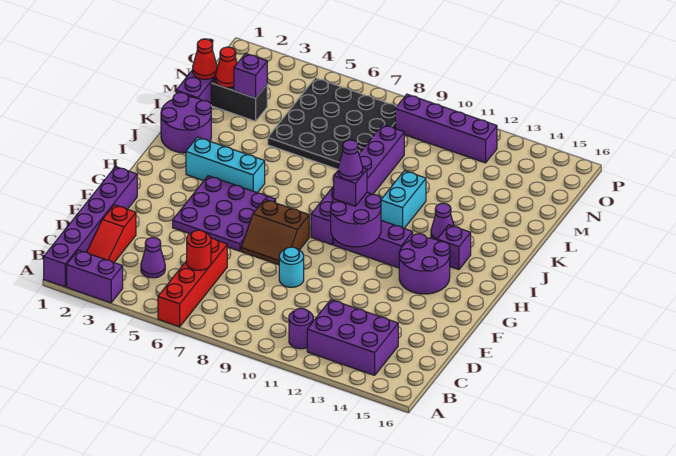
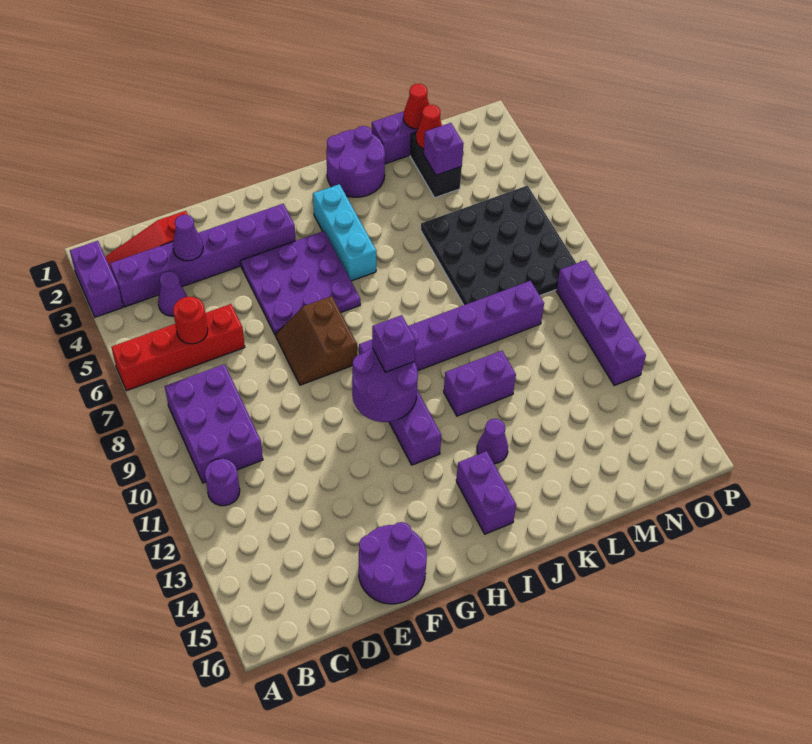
purple 1x6 brick [44,167,137,287] -> purple 1x6 brick moved to [110,204,296,307]
purple 2x3 brick [307,300,398,375] -> purple 2x3 brick moved to [165,364,263,483]
cyan 1x1 round brick [279,247,304,287] -> none
purple 2x2 round brick [399,234,450,294] -> purple 2x2 round brick moved to [359,522,427,604]
purple 1x1 cone [338,140,363,180] -> purple 1x1 cone moved to [173,215,203,261]
purple 1x1 brick [437,225,471,270] -> purple 1x2 brick [456,451,516,534]
cyan 1x2 brick [381,171,426,228] -> purple 1x2 brick [444,351,516,416]

